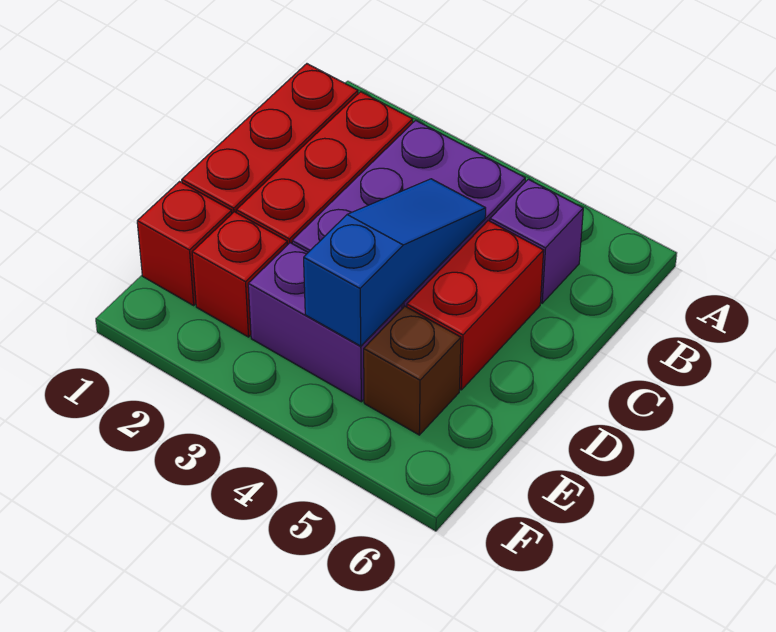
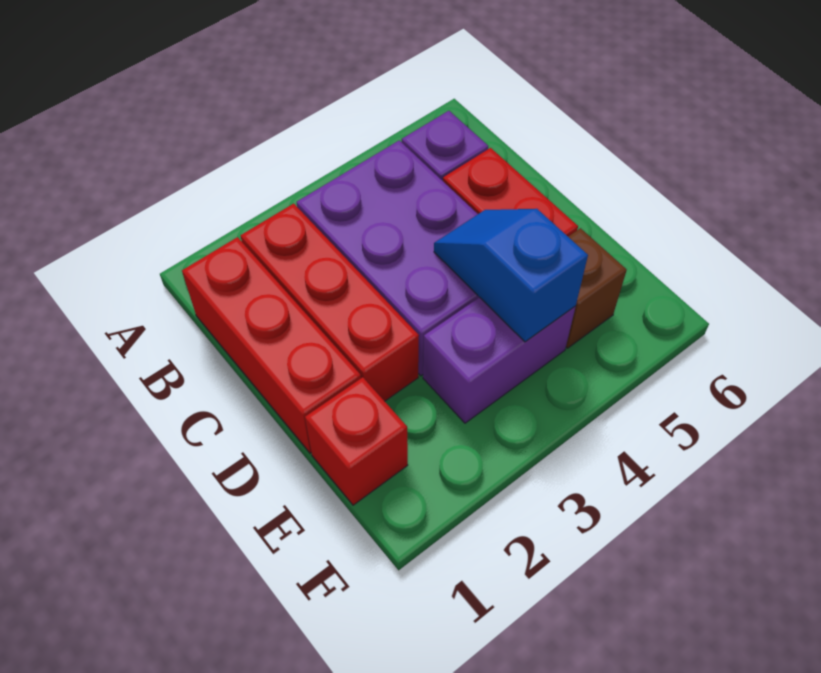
blue 1x3 slope [304,179,486,346] -> blue 1x2 slope [434,209,588,342]
red 1x1 brick [192,212,288,337] -> none

